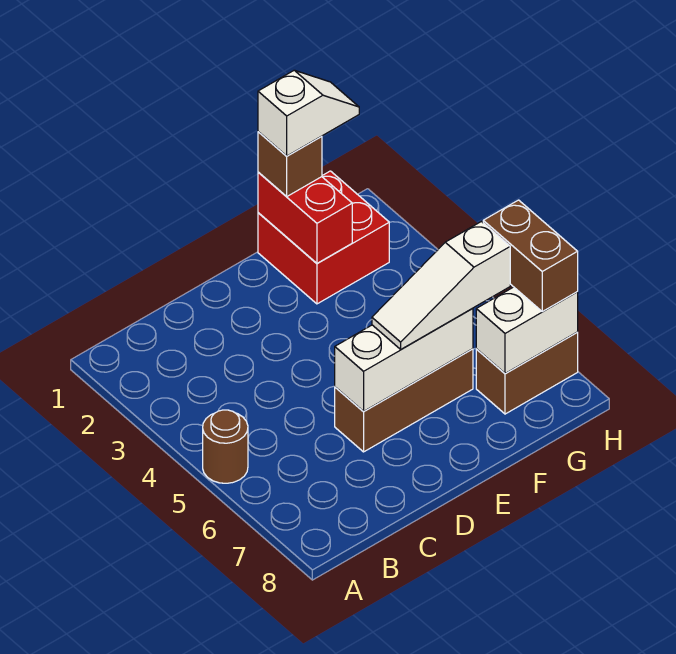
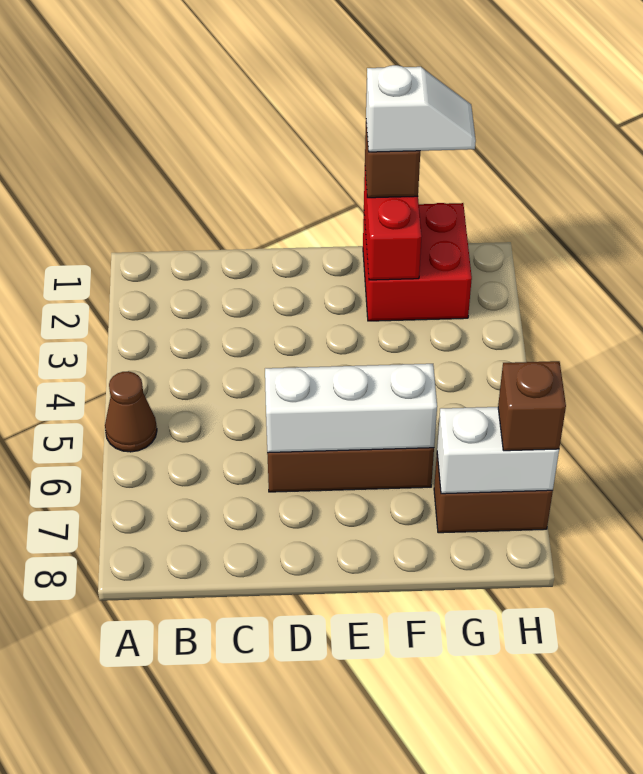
brown 1x1 round brick [203,410,248,483] -> brown 1x1 cone [105,371,157,452]
white 1x3 slope [372,222,510,349] -> none
brown 1x2 brick [483,200,578,311] -> brown 1x1 brick [498,361,566,451]

